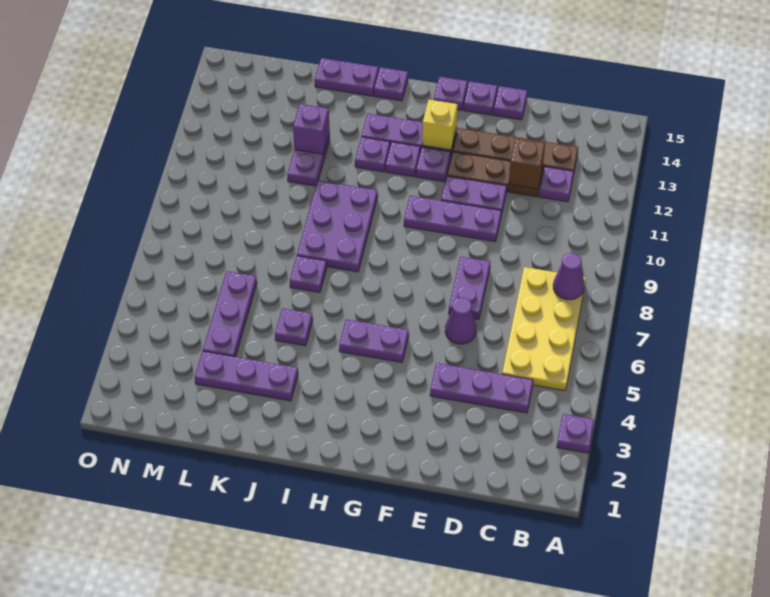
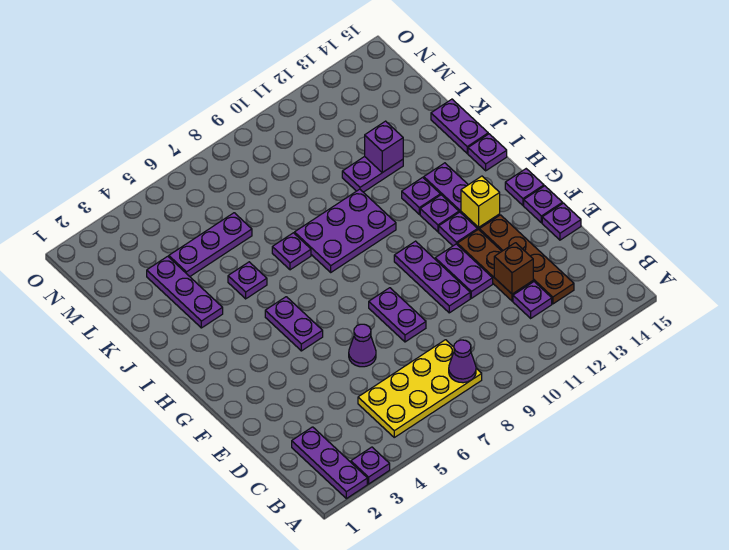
purple 1x3 plate [430,363,533,413] -> purple 1x3 plate moved to [292,427,367,499]
purple 1x2 plate [449,257,490,320] -> purple 1x2 plate turned to [369,288,426,342]

